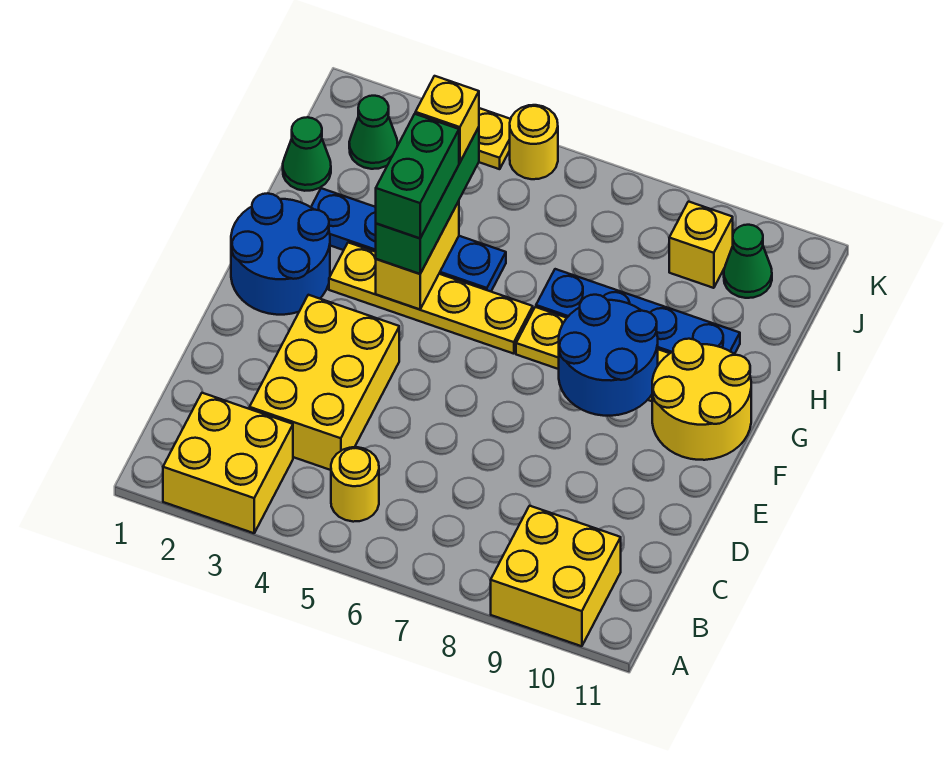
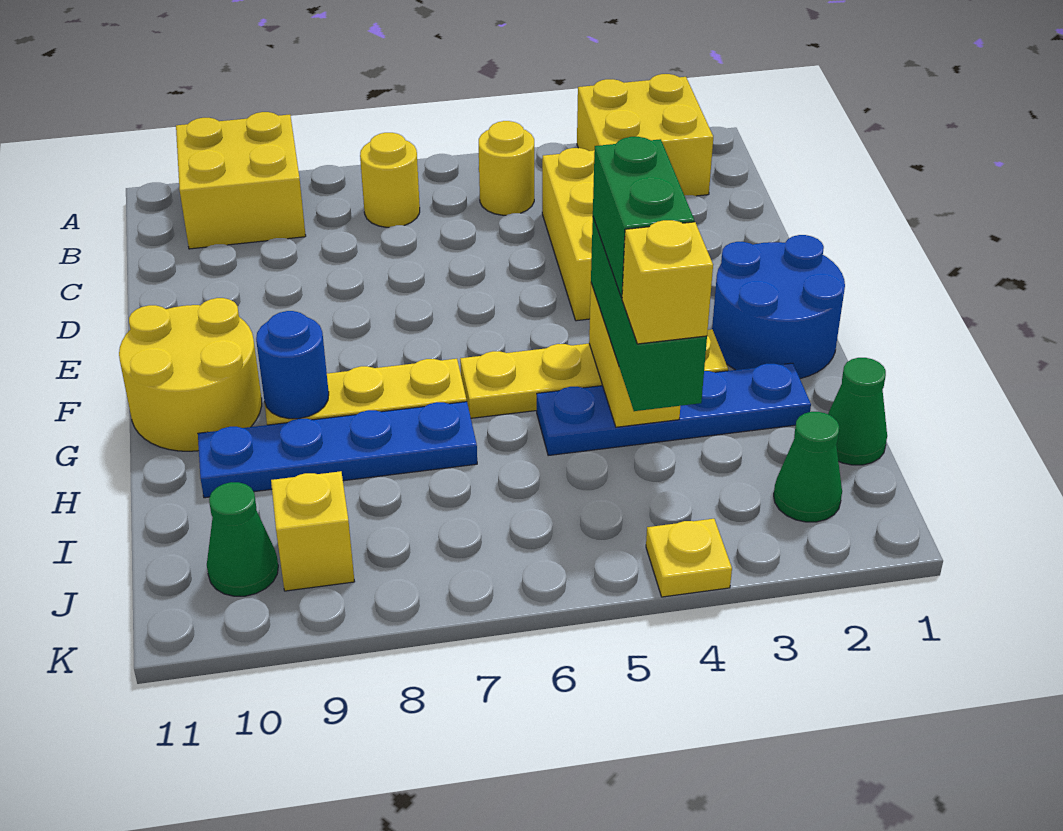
blue 2x2 round brick [559,295,658,416] -> blue 1x1 round brick [256,311,329,419]
yellow 1x1 round brick [510,105,558,179] -> yellow 1x1 round brick moved to [360,133,420,227]

